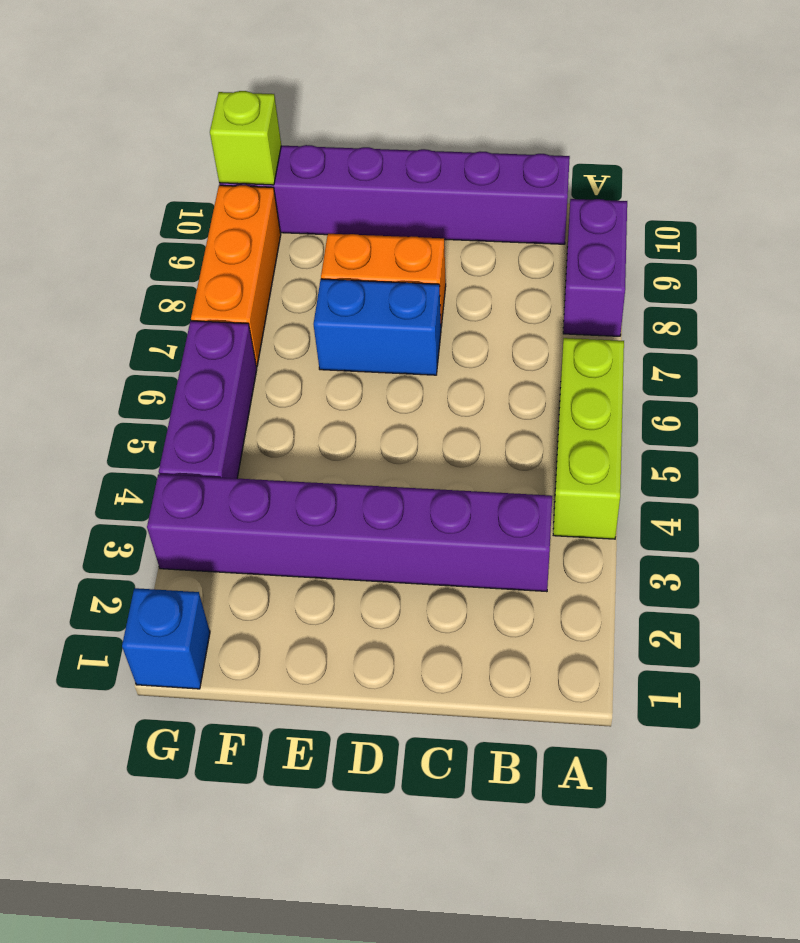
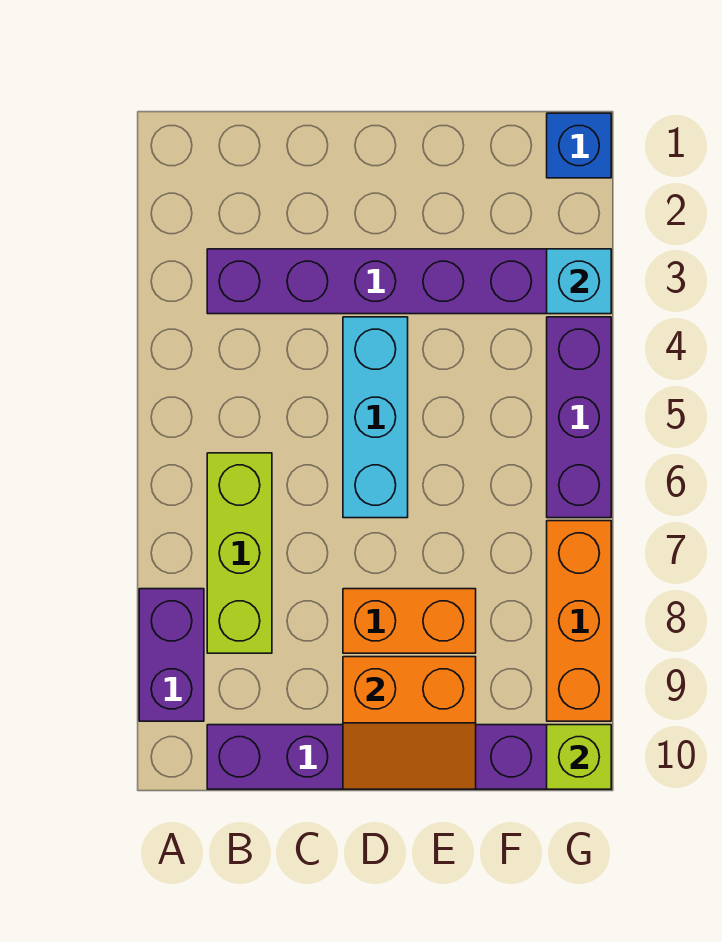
lime 1x3 brick [553,338,624,539] -> lime 1x3 brick moved to [207,453,272,653]
none -> cyan 1x3 brick [343,317,408,518]
blue 1x2 brick [314,279,441,375] -> none
none -> orange 2x2 slope [343,657,476,789]
none -> cyan 1x1 brick [547,249,611,314]

